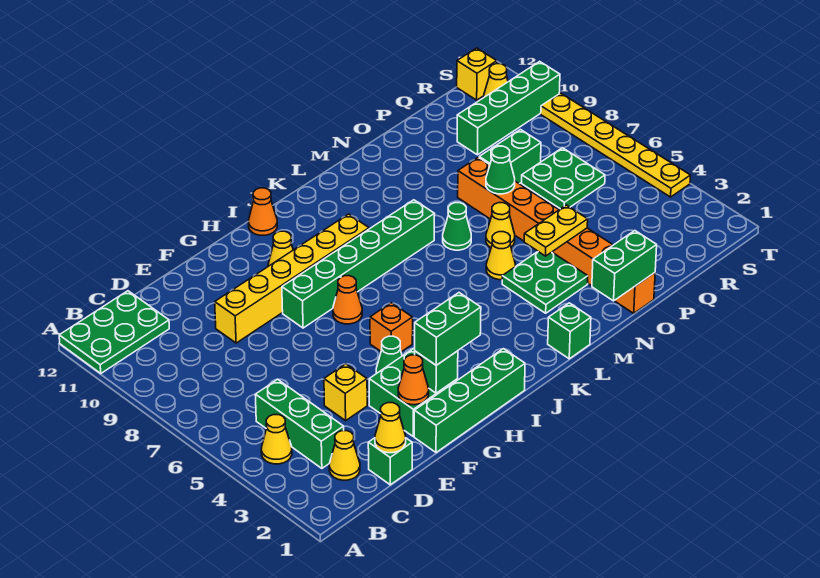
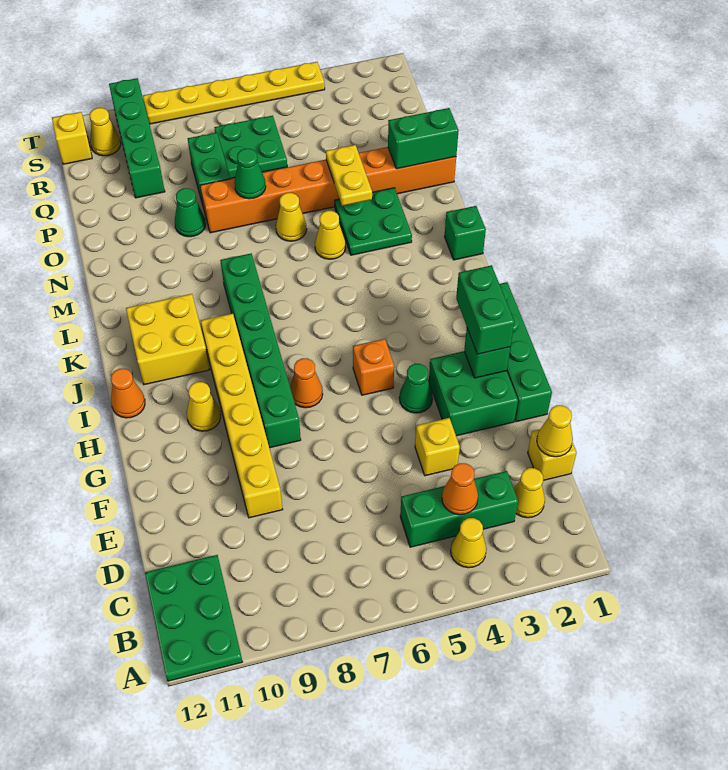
green 1x1 brick [368,438,412,485] -> yellow 1x1 brick [528,429,577,480]
orange 1x1 cone [398,355,429,405] -> orange 1x1 cone moved to [442,463,478,515]
none -> yellow 2x2 brick [126,294,210,385]
green 1x1 cone [443,203,471,250] -> green 1x1 cone moved to [175,188,206,237]
green 1x2 brick [592,231,657,301] -> green 1x2 brick turned to [388,108,459,169]

